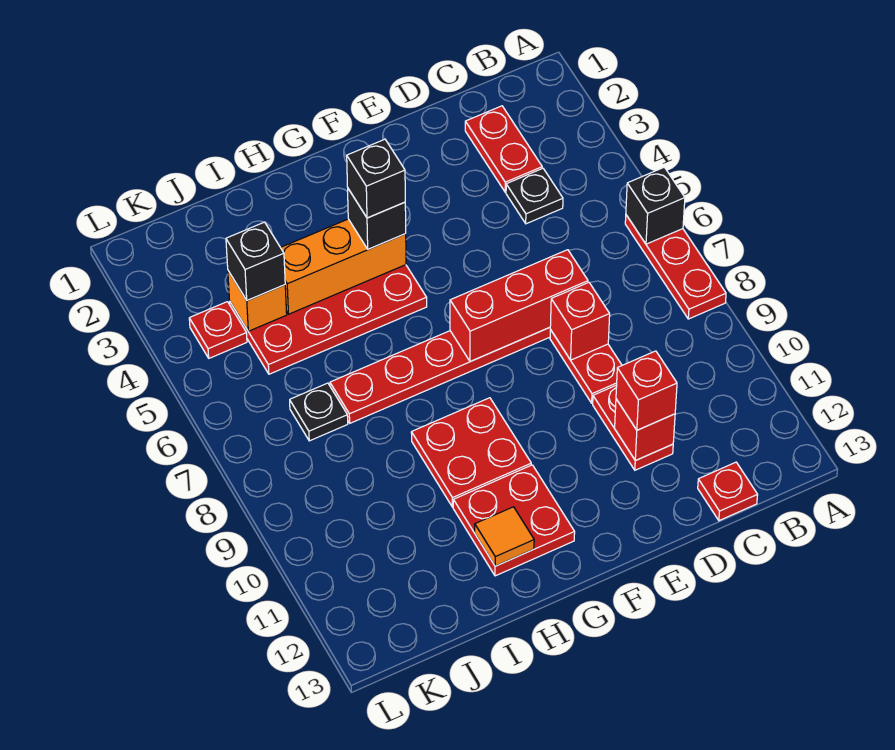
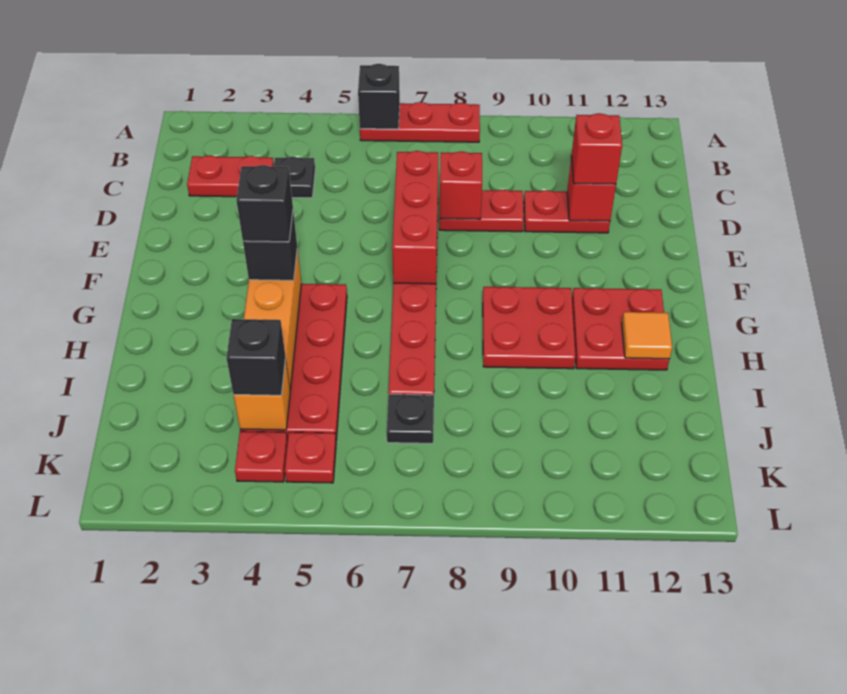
red 1x1 plate [698,462,758,521] -> red 1x1 plate moved to [285,432,336,483]

